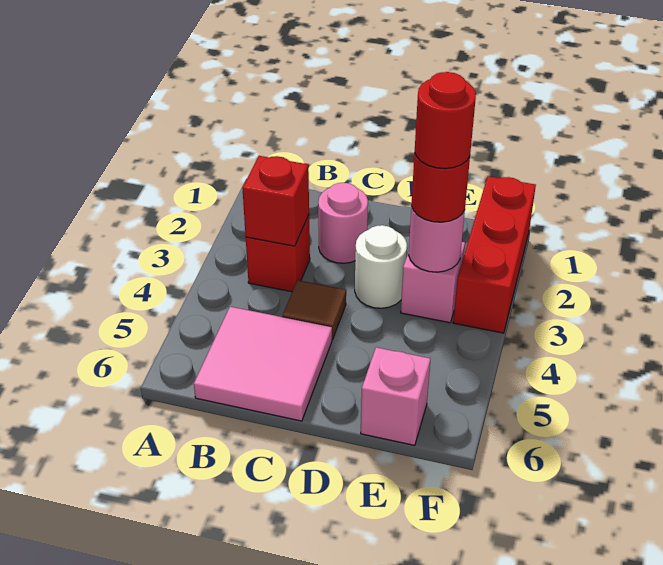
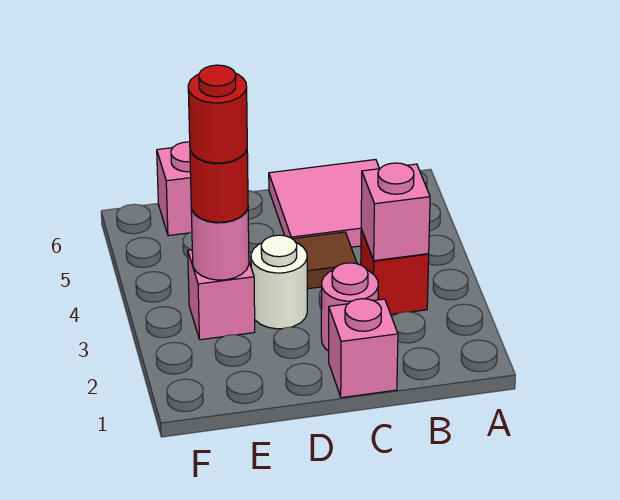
red 1x1 brick [242,156,309,246] -> pink 1x1 brick [361,163,430,261]
none -> pink 1x1 brick [329,299,398,398]
red 1x3 brick [453,176,536,333] -> none

